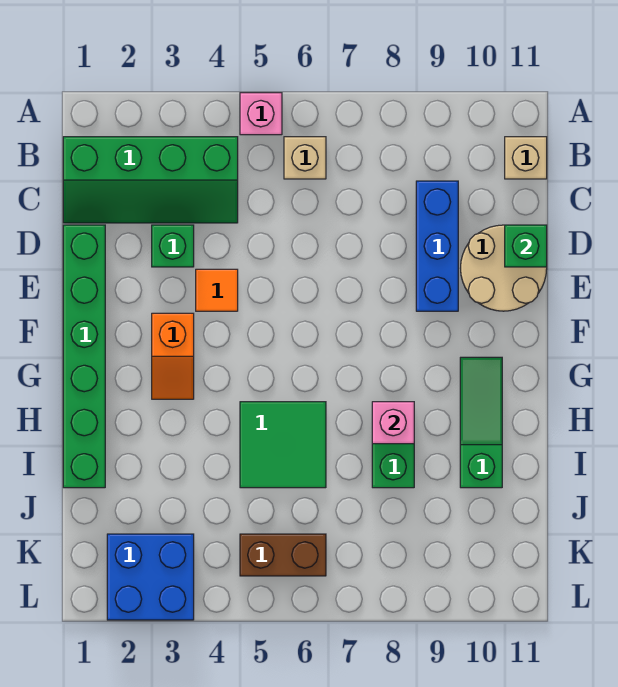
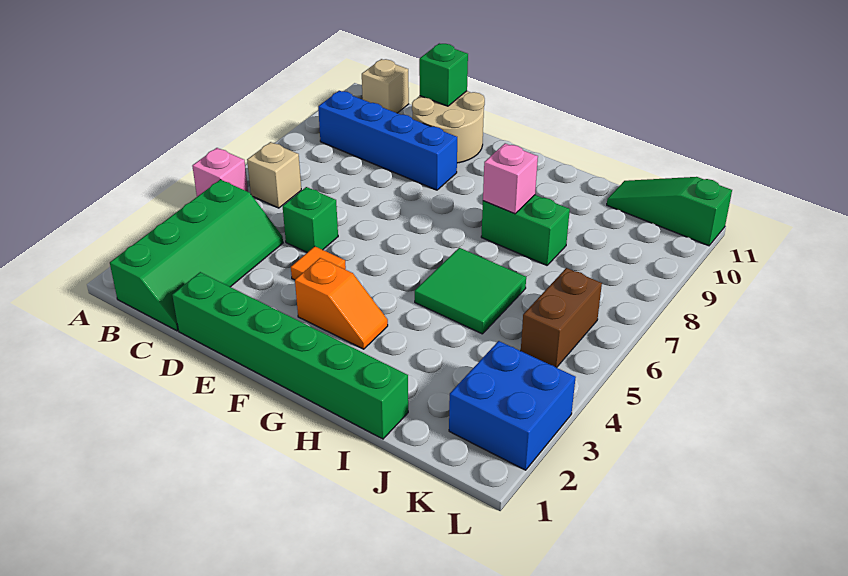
blue 1x3 brick [416,181,458,311] -> blue 1x4 brick [318,91,457,190]
green 1x1 brick [152,225,194,267] -> green 1x1 brick moved to [283,187,338,252]
green 1x3 slope [460,357,502,488] -> green 1x3 slope moved to [607,177,732,246]

